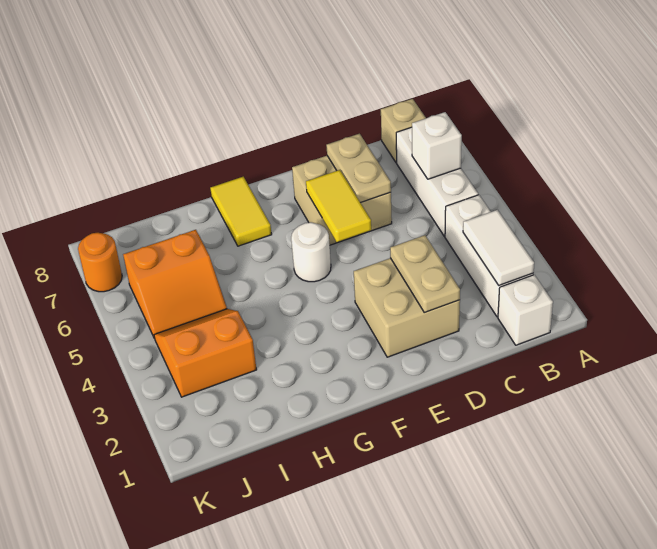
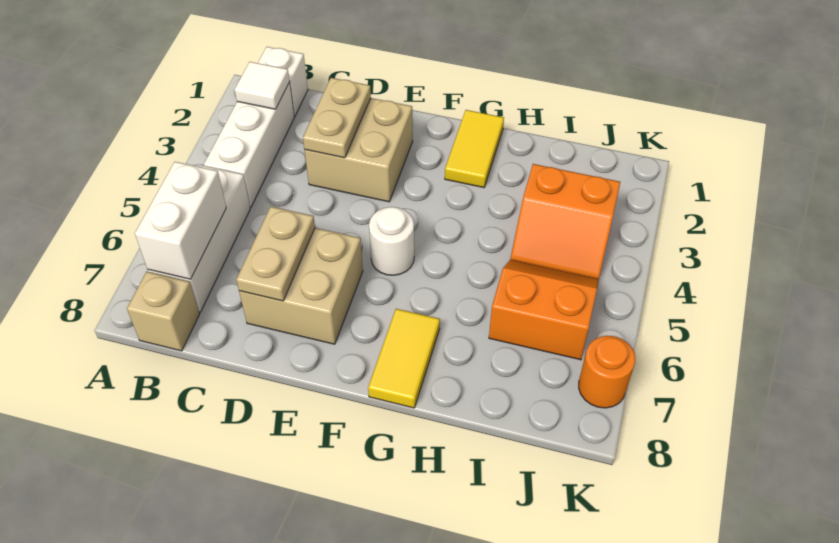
white 1x2 tile [463,210,534,285] -> white 1x1 tile [235,62,290,109]
white 1x1 brick [412,112,462,179] -> white 1x2 brick [135,162,226,279]
yellow 1x2 tile [306,170,371,242] -> yellow 1x2 tile moved to [445,110,504,188]

